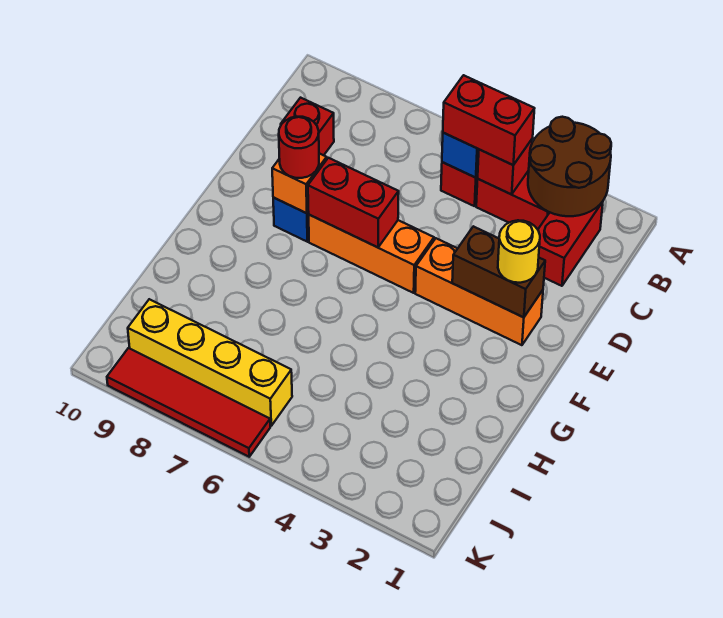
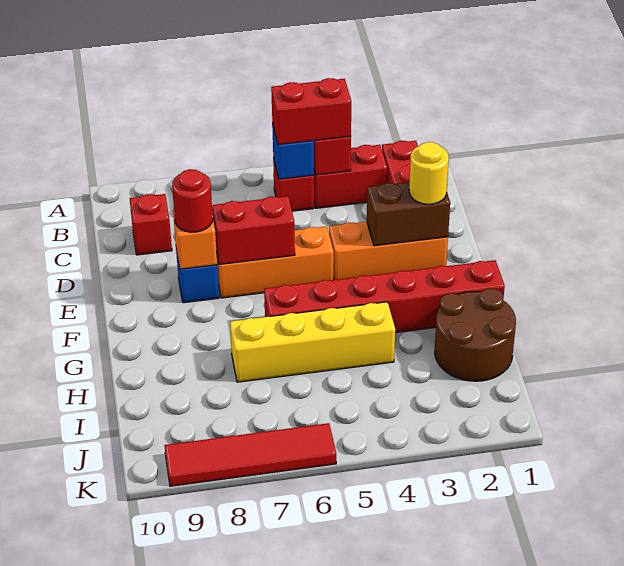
brown 2x2 round brick [528,117,611,216] -> brown 2x2 round brick moved to [435,288,516,381]
none -> red 1x6 brick [264,260,505,333]
yellow 1x4 brick [128,299,292,426] -> yellow 1x4 brick moved to [230,302,395,382]

